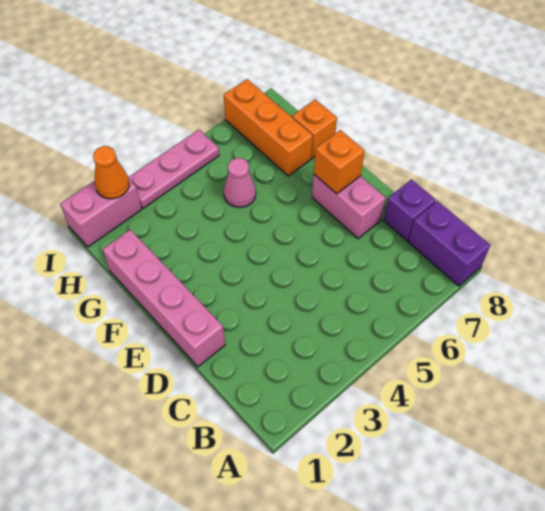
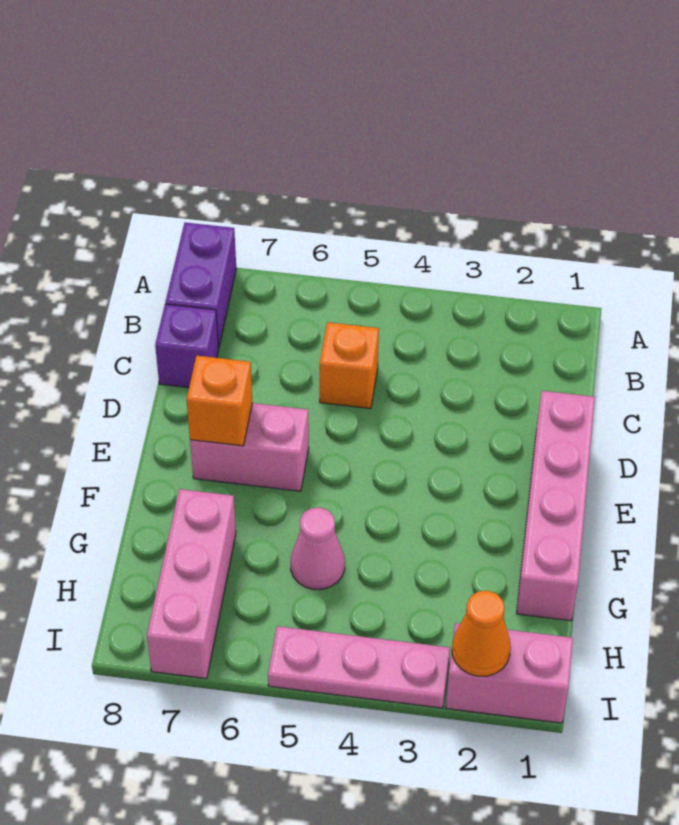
pink 1x2 brick [312,174,386,239] -> pink 1x2 brick turned to [190,403,309,491]
orange 1x3 brick [224,79,313,176] -> pink 1x3 brick [147,489,236,679]
orange 1x1 brick [292,100,337,158] -> orange 1x1 brick moved to [320,322,379,409]

